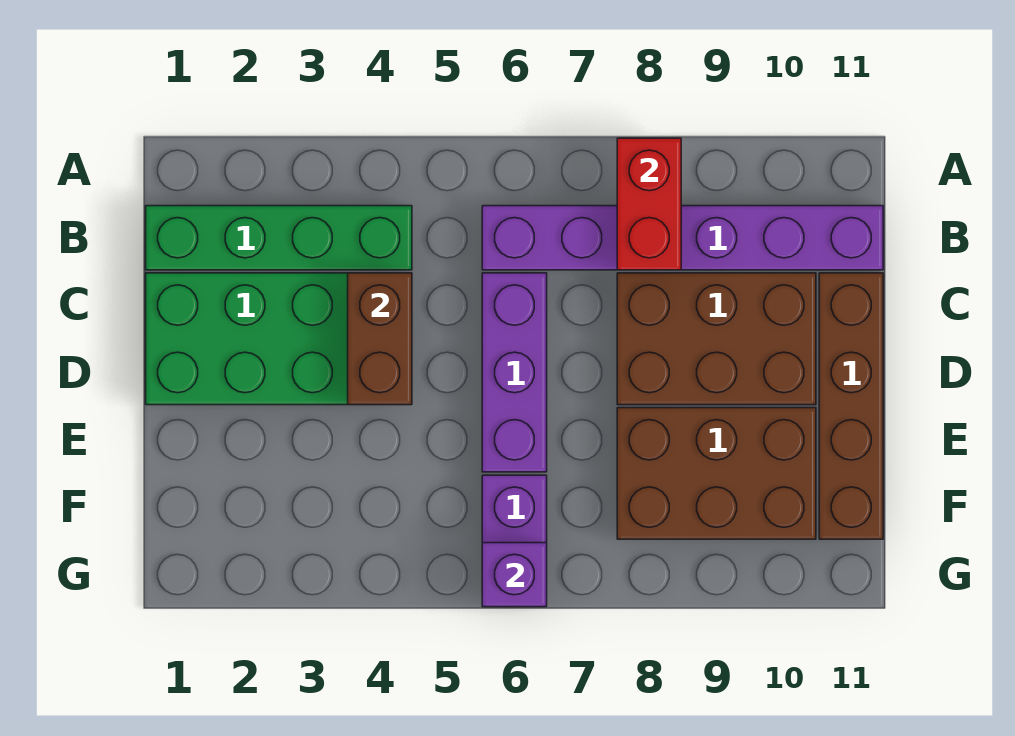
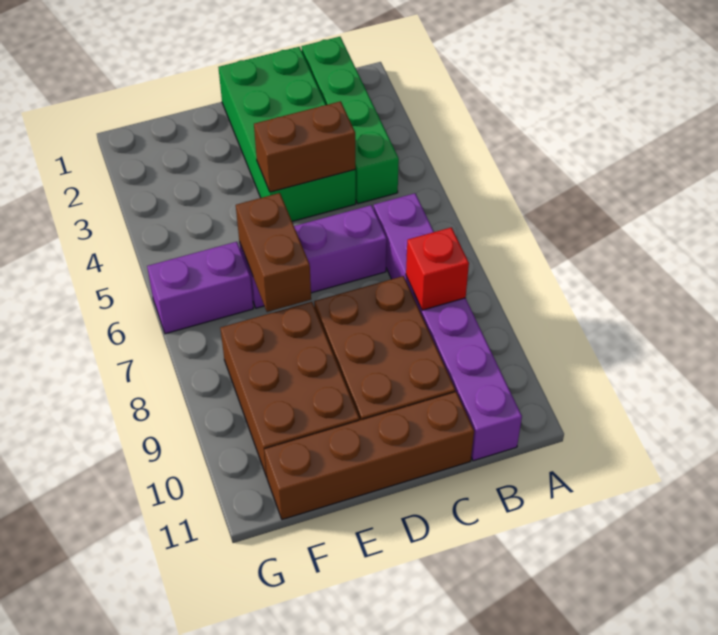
red 1x2 brick [617,138,681,270] -> red 1x1 brick [406,227,469,310]
none -> brown 1x2 brick [236,193,311,312]
purple 1x1 brick [482,543,547,607] -> none

